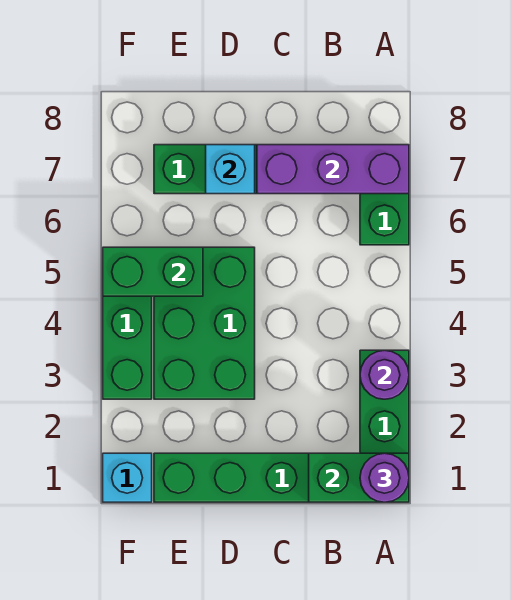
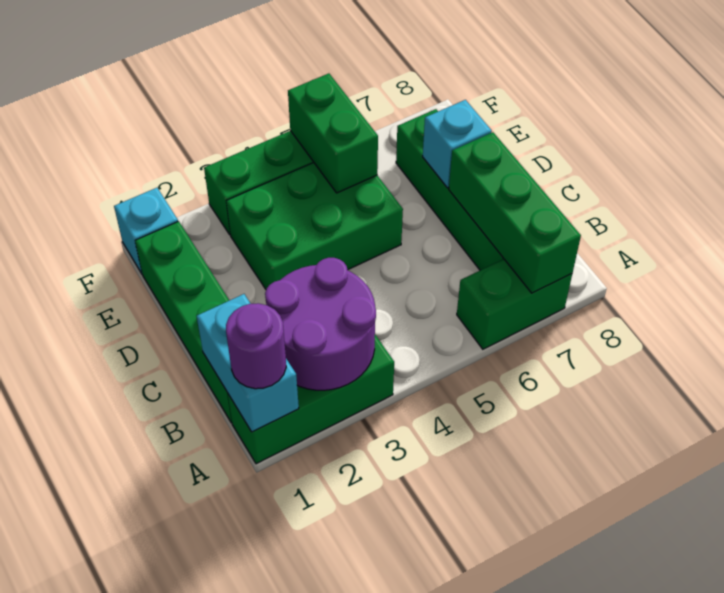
green 1x2 brick [309,453,409,502] -> cyan 1x2 brick [197,294,299,432]
purple 1x1 round brick [360,350,409,399] -> purple 2x2 round brick [265,258,376,390]
purple 1x3 brick [257,145,409,194] -> green 1x3 brick [449,132,581,293]

